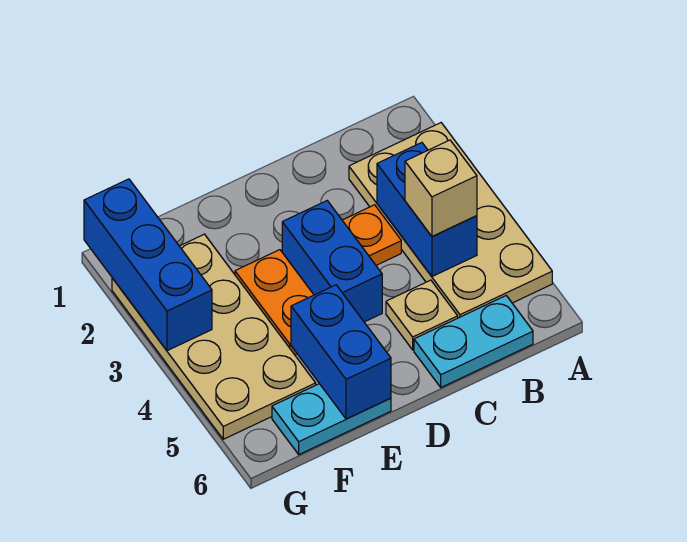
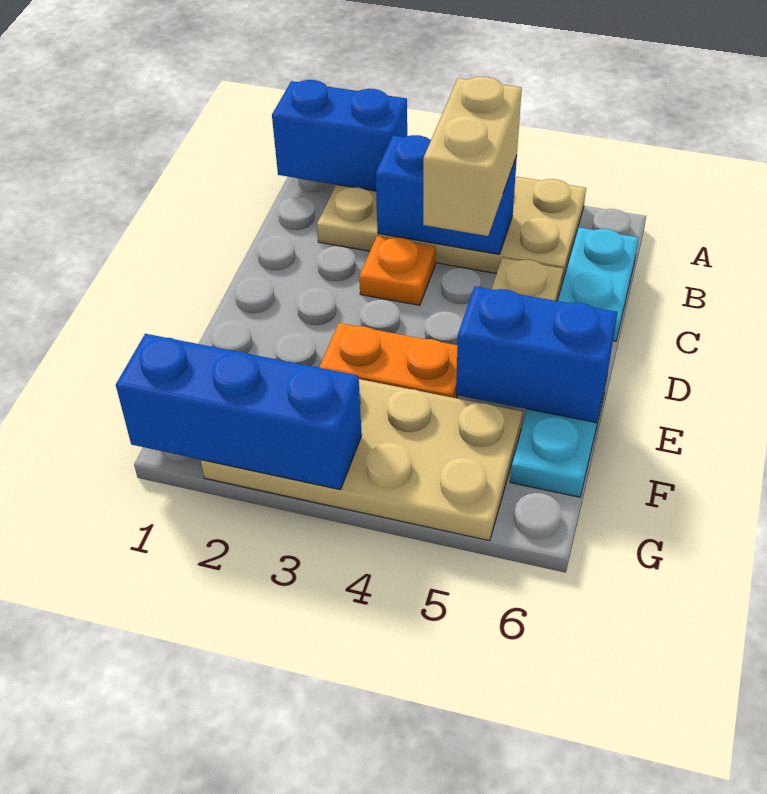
tan 1x1 brick [405,140,477,237] -> tan 1x2 brick [423,77,522,236]
blue 1x2 brick [282,201,382,322] -> blue 1x2 brick moved to [272,80,407,191]

